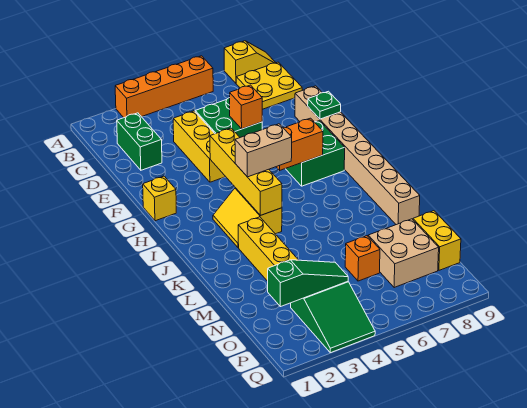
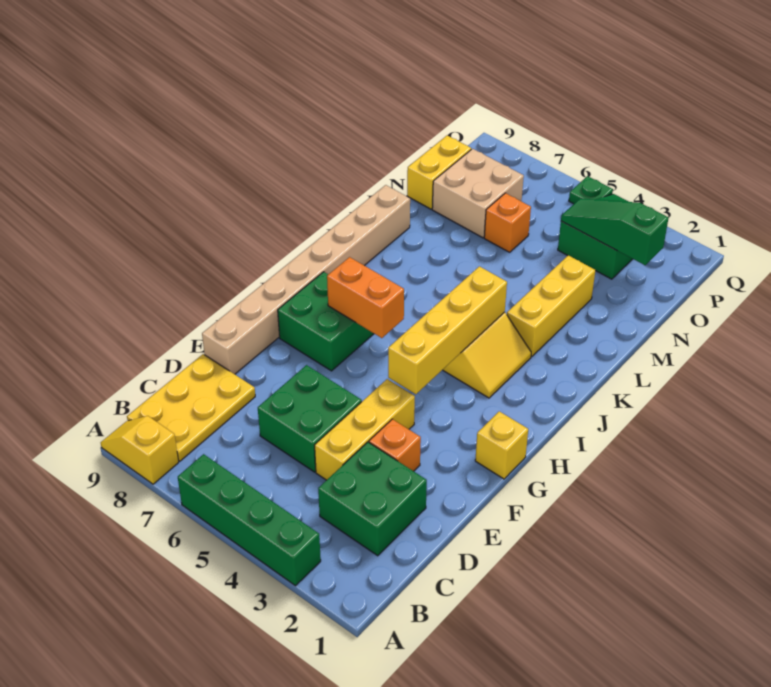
orange 1x4 brick [115,56,213,118] -> green 1x4 brick [178,454,321,586]
yellow 2x2 plate [236,62,302,109] -> yellow 2x3 plate [127,354,255,461]
green 1x2 brick [117,113,162,170] -> green 2x2 brick [318,442,427,556]
orange 1x1 brick [230,85,262,129] -> orange 1x1 brick moved to [369,419,421,471]
green 1x1 plate [308,91,341,119] -> green 1x1 plate moved to [569,176,613,204]
tan 1x2 brick [235,124,292,177] -> none

